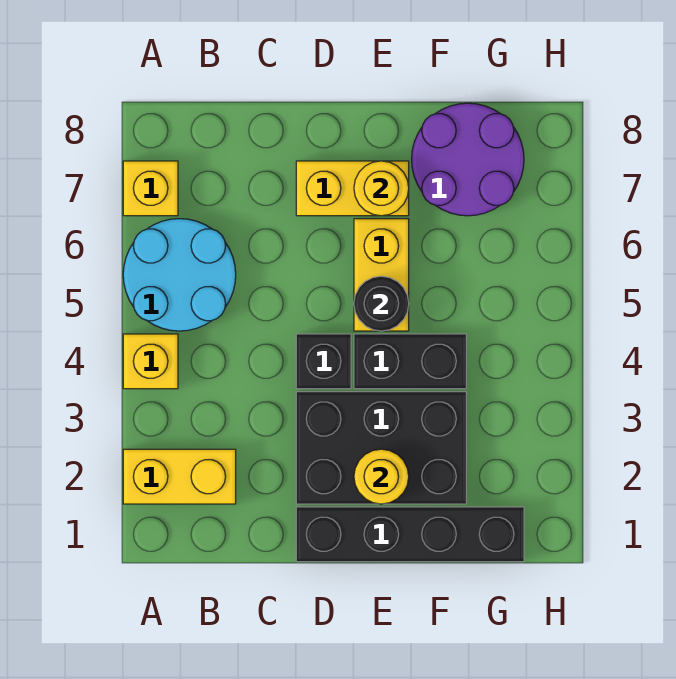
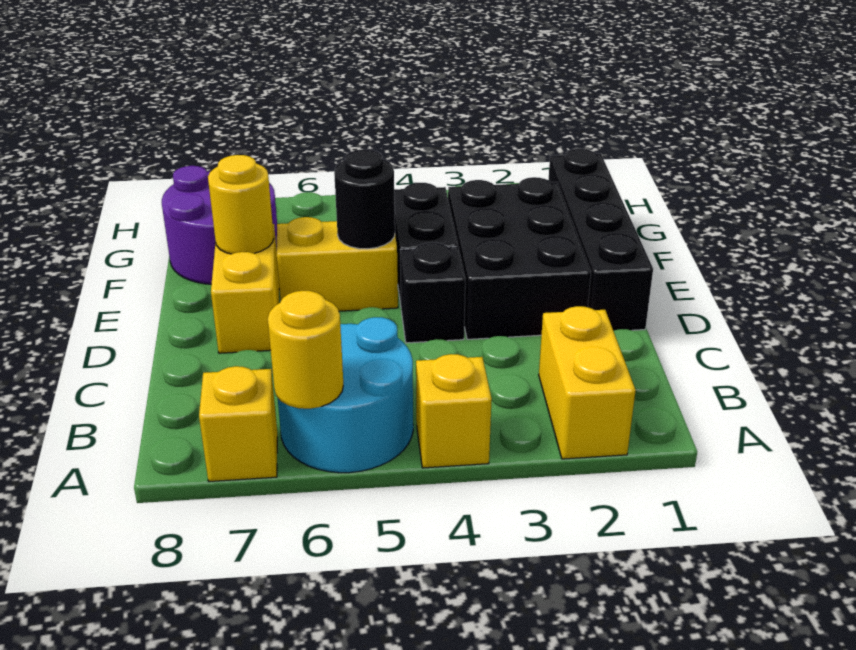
yellow 1x1 round brick [354,449,409,504] -> yellow 1x1 round brick moved to [268,291,343,409]

